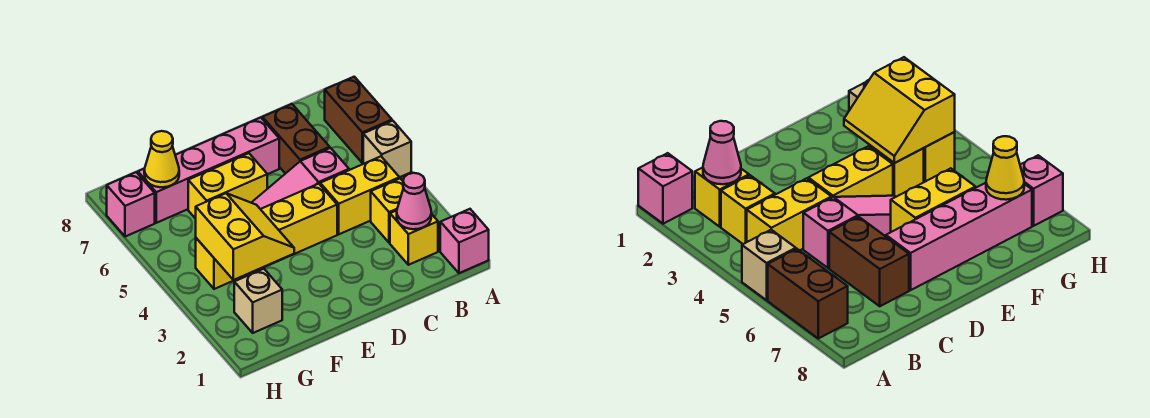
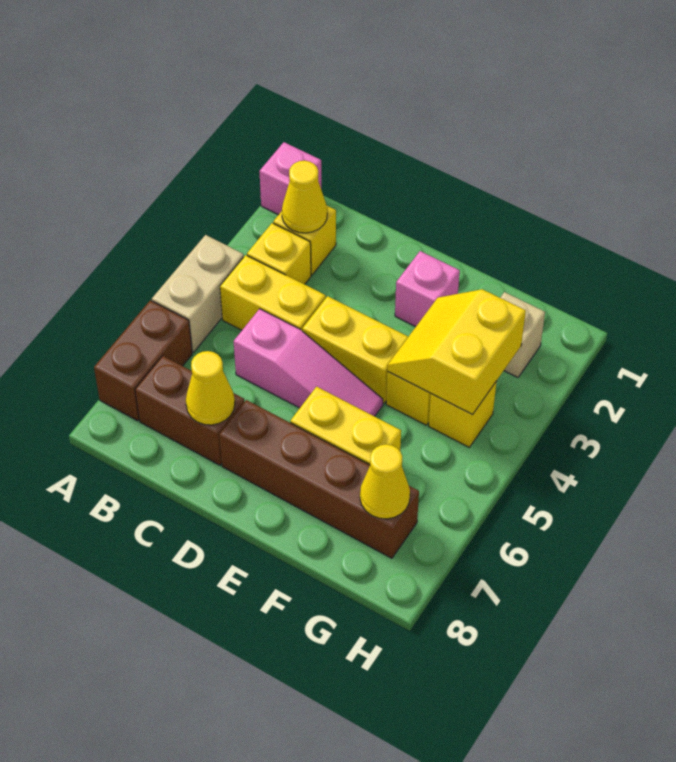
tan 1x1 brick [363,121,411,177] -> tan 1x2 brick [152,235,244,352]
pink 1x1 cone [397,173,431,229] -> yellow 1x1 cone [282,161,327,233]
brown 1x2 brick [262,104,330,174] -> brown 1x2 brick turned to [135,356,244,465]
none -> yellow 1x1 cone [186,351,235,425]
pink 1x4 brick [138,118,279,223] -> brown 1x4 brick [219,400,419,558]
pink 1x1 brick [107,172,155,237] -> pink 1x1 brick moved to [395,251,460,327]

